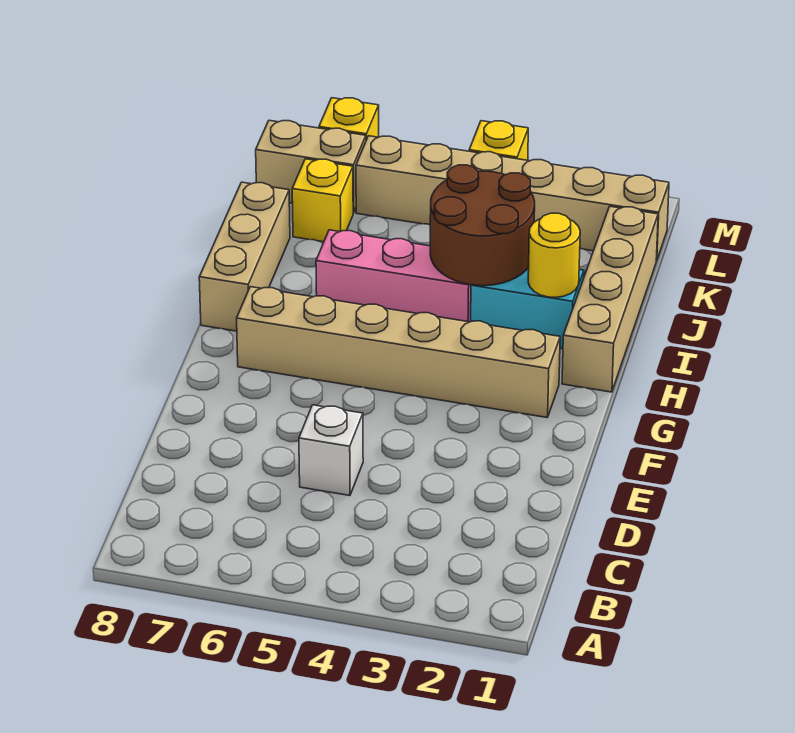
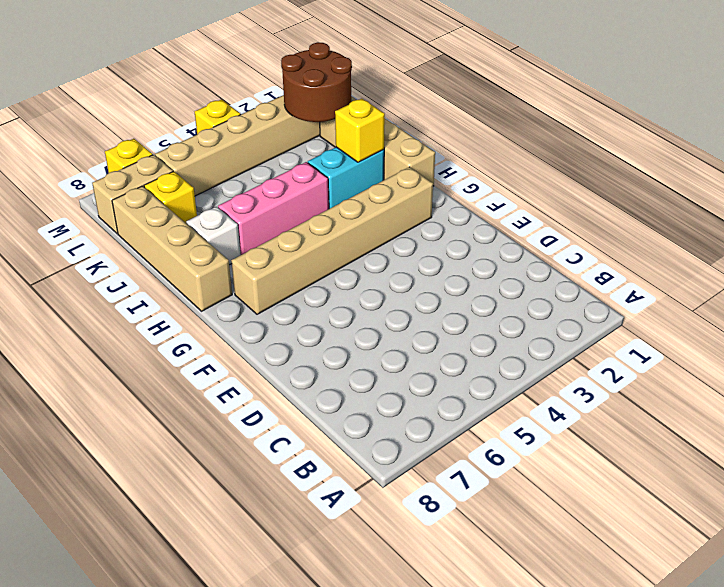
white 1x1 brick [299,405,363,496] -> white 1x1 brick moved to [186,207,241,265]
tan 1x3 brick [199,182,290,331] -> tan 1x4 brick [112,186,232,311]
yellow 1x1 round brick [528,213,580,298] -> yellow 1x1 brick [335,99,385,162]
brown 2x2 round brick [430,165,535,286] -> brown 2x2 round brick moved to [281,42,352,122]

